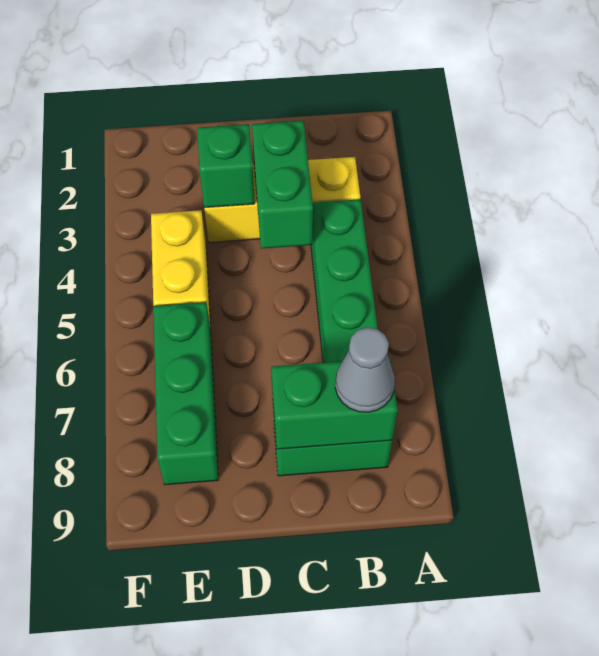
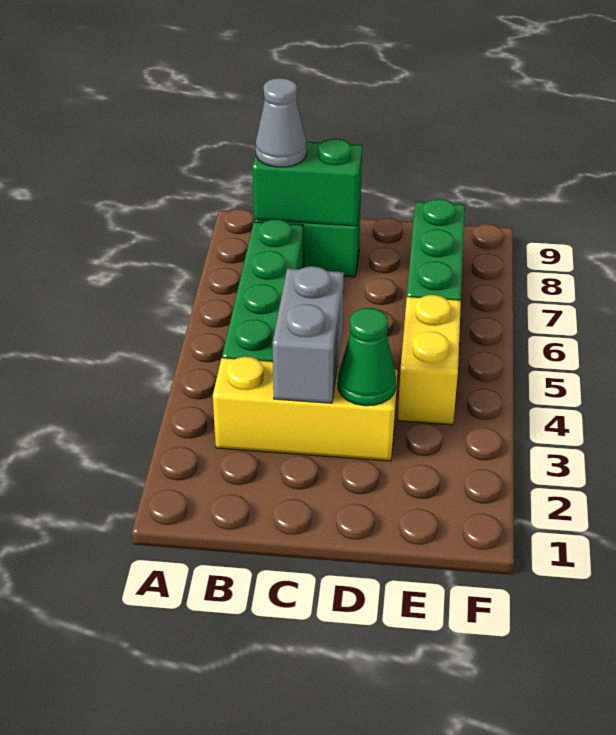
green 1x2 brick [252,121,313,249] -> grey 1x2 brick [273,266,344,403]
green 1x1 brick [197,124,255,208] -> green 1x1 cone [338,308,396,406]

